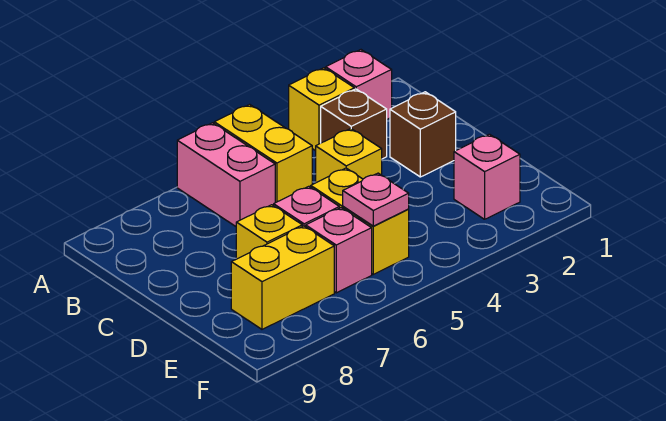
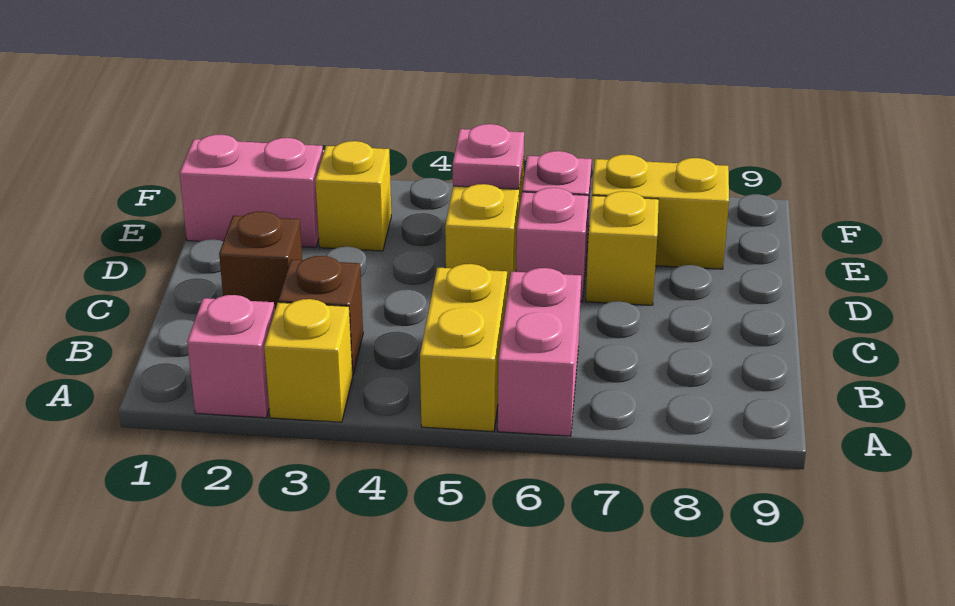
yellow 1x1 brick [316,129,382,183] -> yellow 1x1 brick moved to [315,141,391,251]
pink 1x1 brick [454,134,520,219] -> pink 1x2 brick [179,135,323,247]

